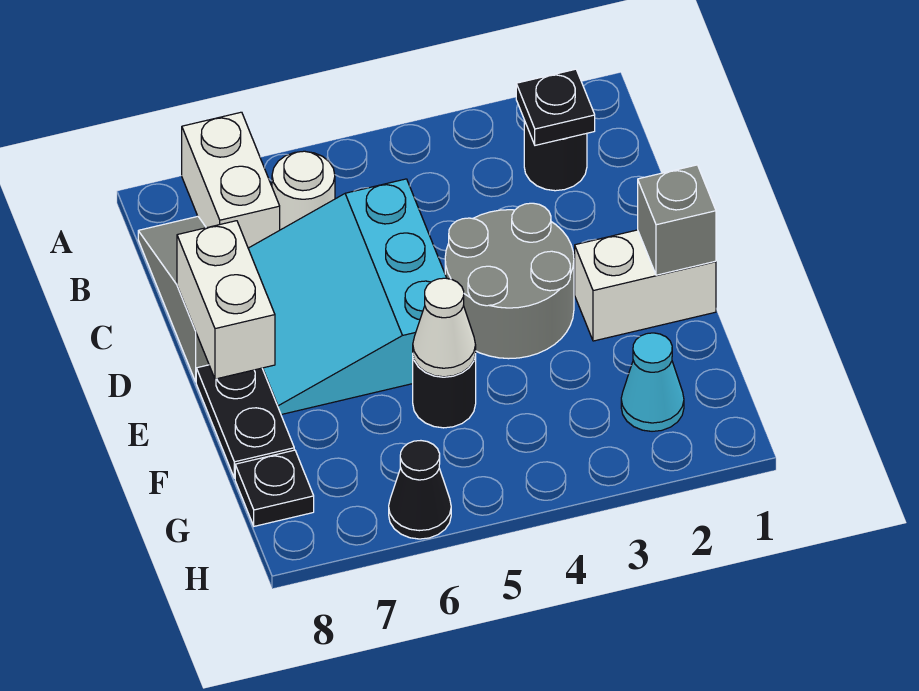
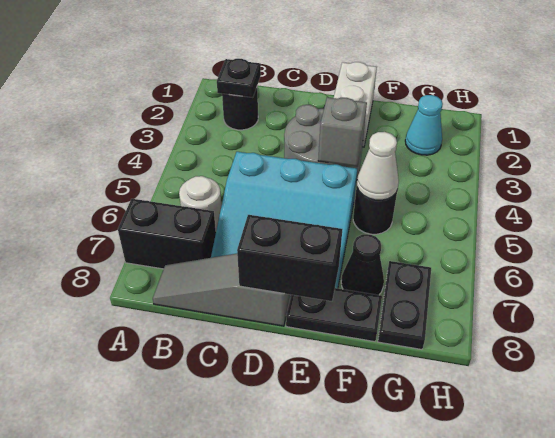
white 1x2 brick [182,112,280,248] -> black 1x2 brick [118,199,216,269]
white 1x2 brick [177,221,275,379] -> black 1x2 brick [237,215,342,301]
grey 1x1 brick [638,165,716,275] -> grey 1x1 brick moved to [318,97,367,167]
black 1x1 plate [235,450,314,526] -> black 1x2 plate [378,261,431,350]
black 1x1 cone [389,441,451,539] -> black 1x1 cone moved to [341,234,384,295]

